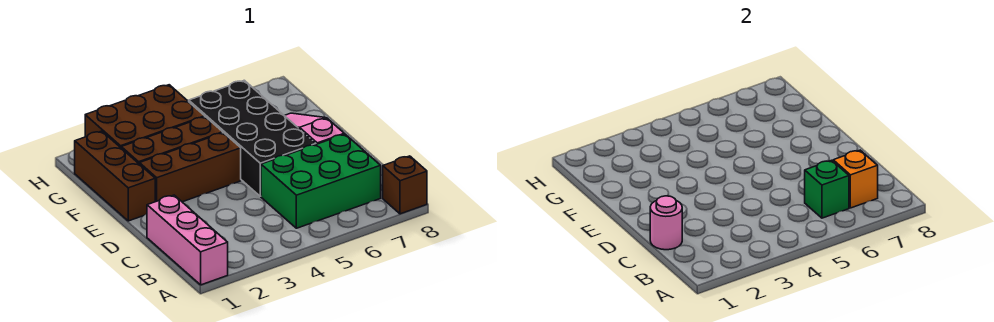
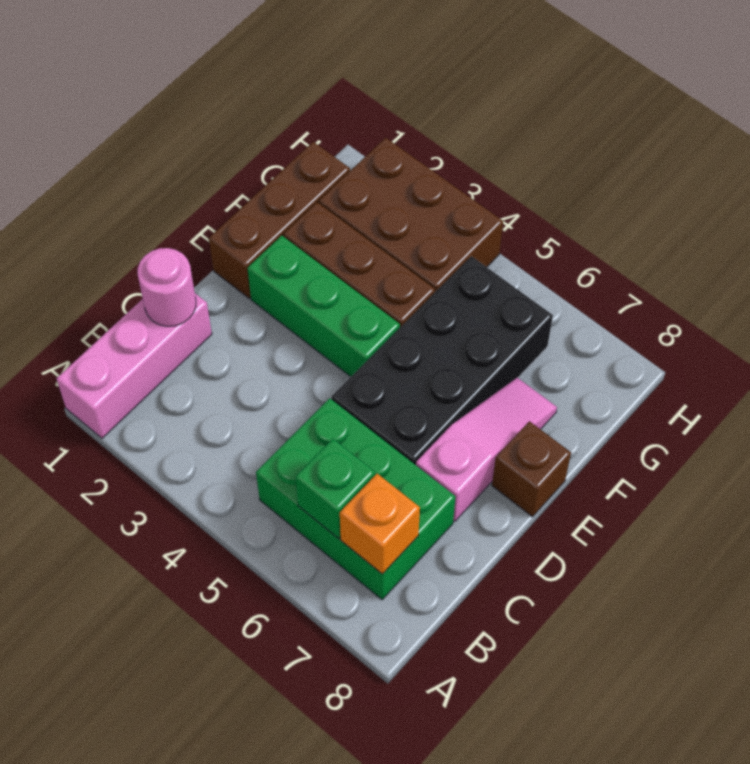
brown 1x1 brick [383,156,427,214] -> brown 1x1 brick moved to [492,421,571,517]
brown 1x3 brick [139,133,241,202] -> green 1x3 brick [248,236,400,377]

